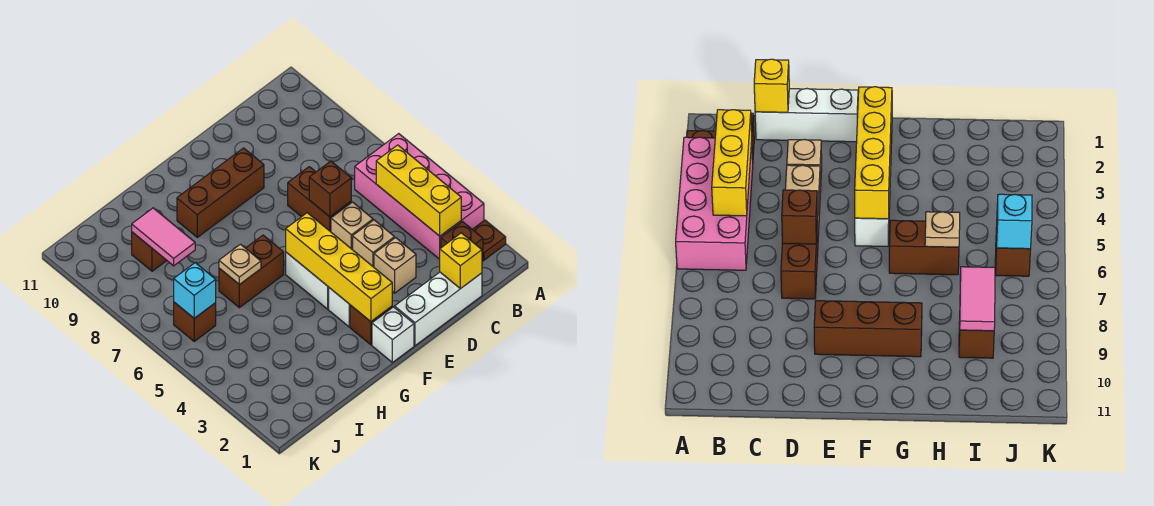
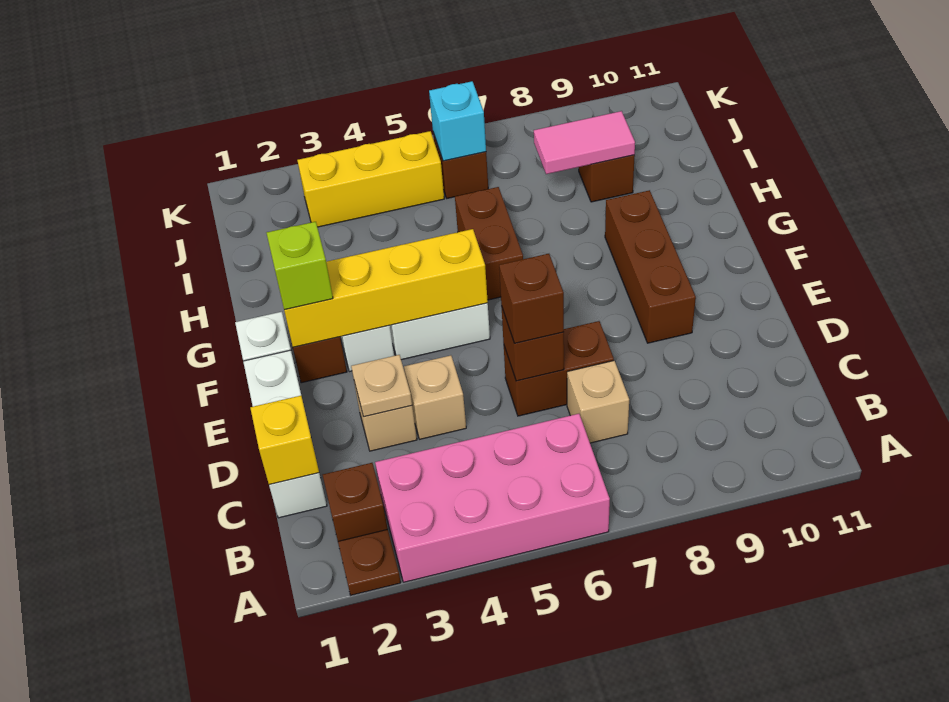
yellow 1x3 brick [376,145,461,236] -> yellow 1x3 brick moved to [297,131,444,227]
tan 1x1 brick [331,202,373,250] -> tan 1x1 brick moved to [567,361,629,443]
none -> brown 1x1 brick [499,254,564,343]
none -> lime 1x1 brick [267,222,333,310]
tan 1x1 plate [219,244,261,285] -> tan 1x1 plate moved to [351,355,412,417]

